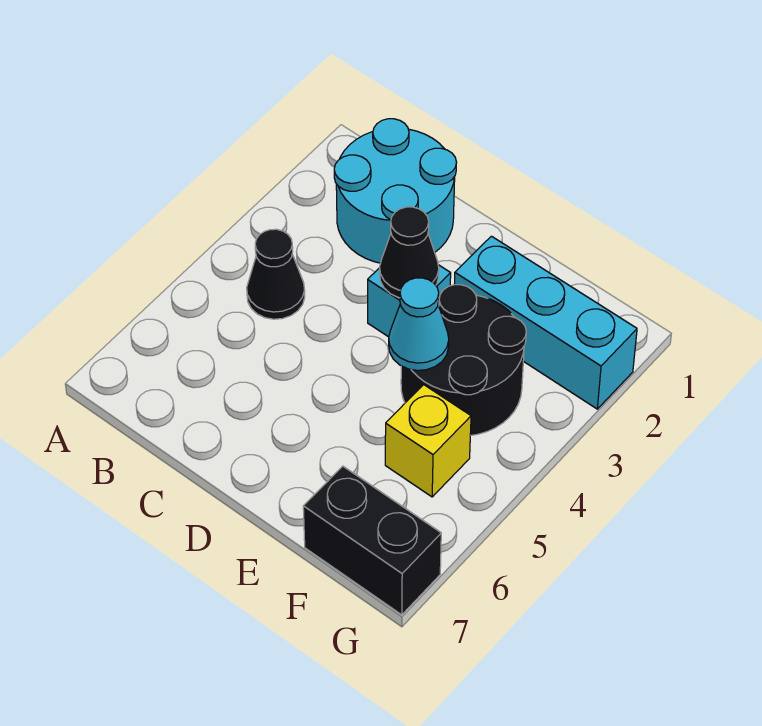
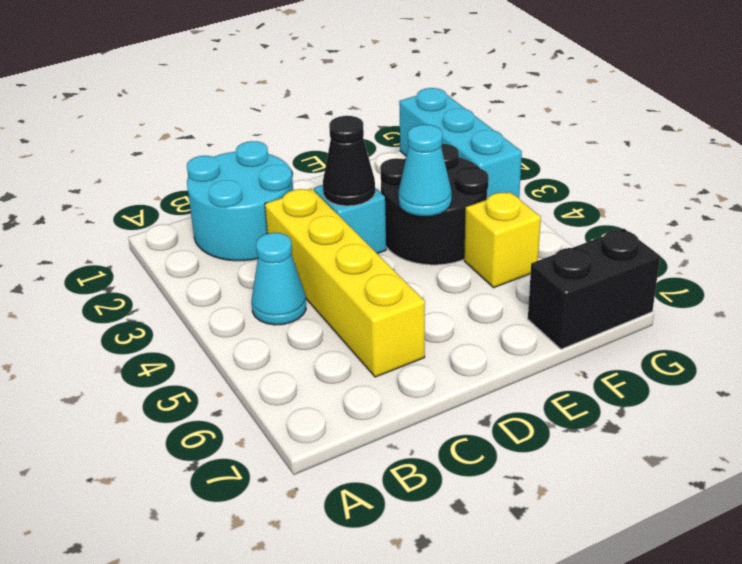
black 1x1 cone [247,229,305,319] -> cyan 1x1 cone [252,233,306,325]
none -> yellow 1x4 brick [265,189,425,377]
cyan 1x3 brick [454,236,637,409] -> cyan 1x3 brick turned to [399,88,522,198]

